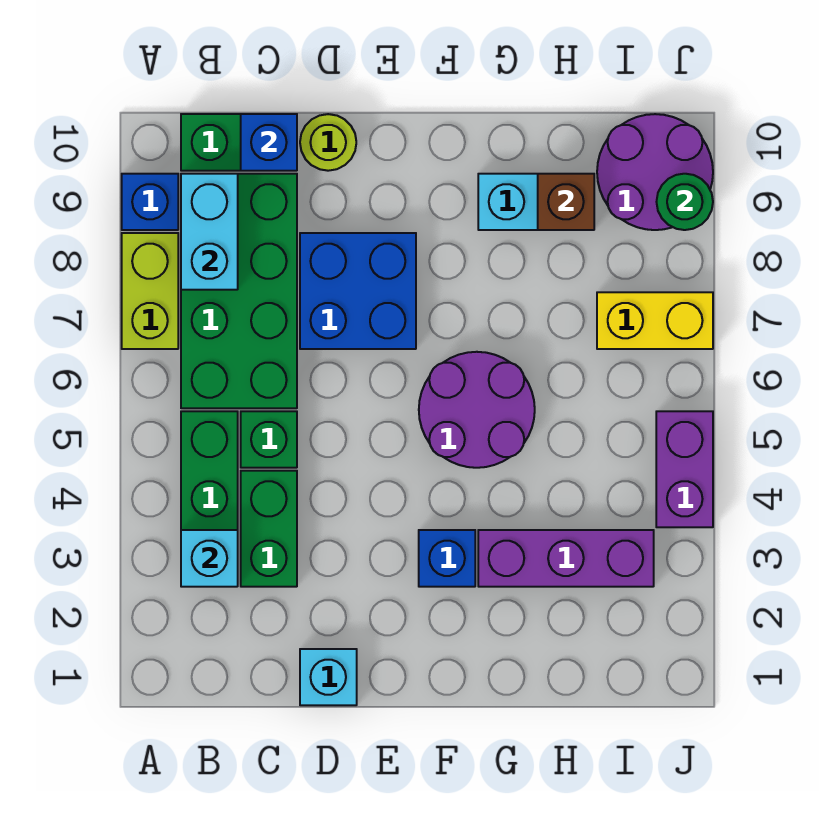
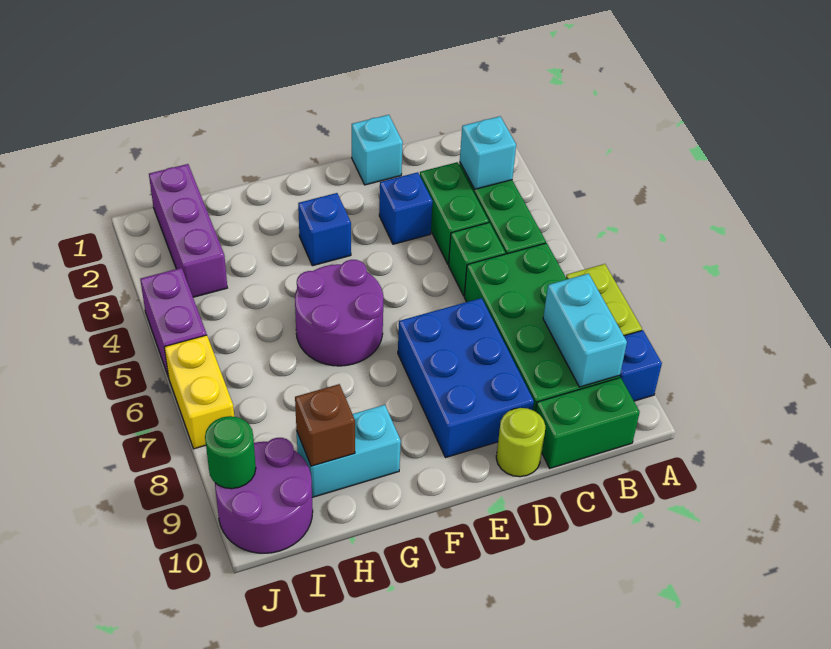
blue 1x1 brick [241,114,297,171] -> blue 1x1 brick moved to [379,172,433,244]
blue 2x2 brick [300,233,416,349] -> blue 2x3 brick [398,298,534,458]
purple 1x3 brick [478,530,654,587] -> purple 1x3 brick turned to [149,164,227,297]
yellow 1x2 brick [597,292,713,349] -> yellow 1x2 brick turned to [164,335,234,449]

